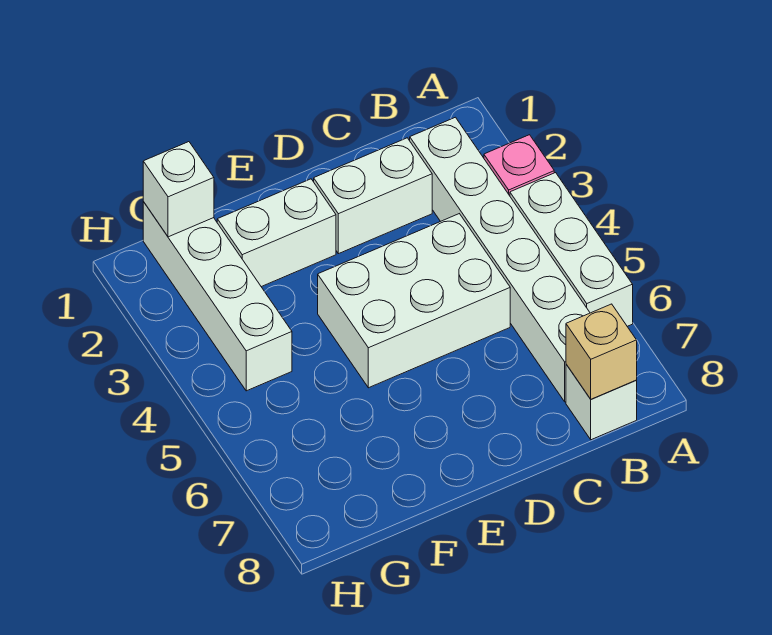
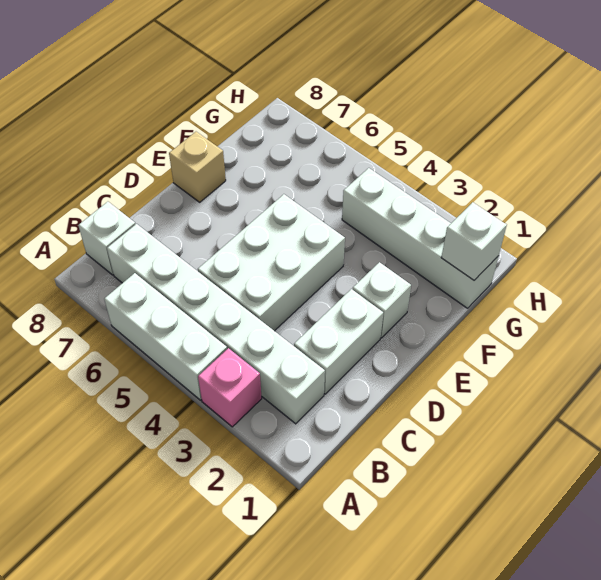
tan 1x1 brick [566,304,637,399] -> tan 1x1 brick moved to [169,132,226,202]
white 1x2 brick [217,179,336,287] -> white 1x1 brick [353,262,411,338]

